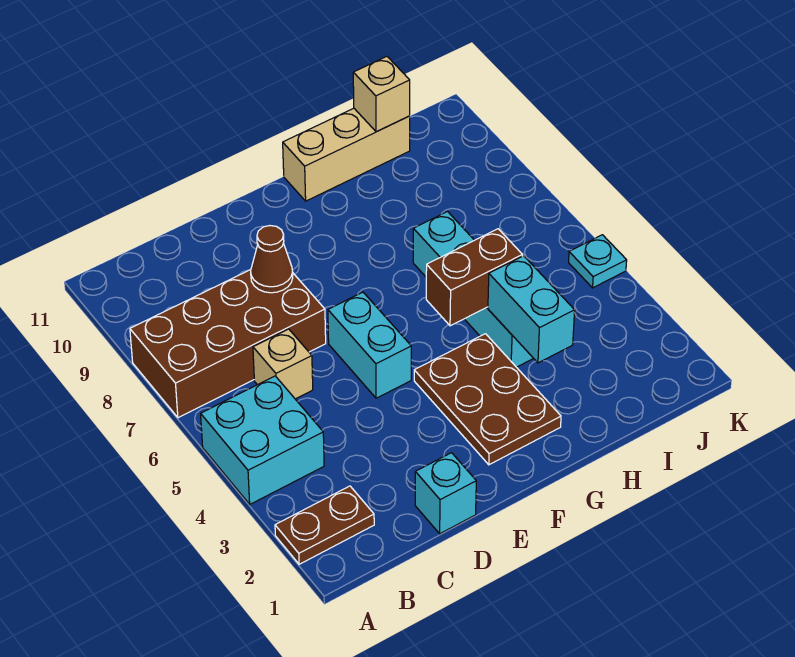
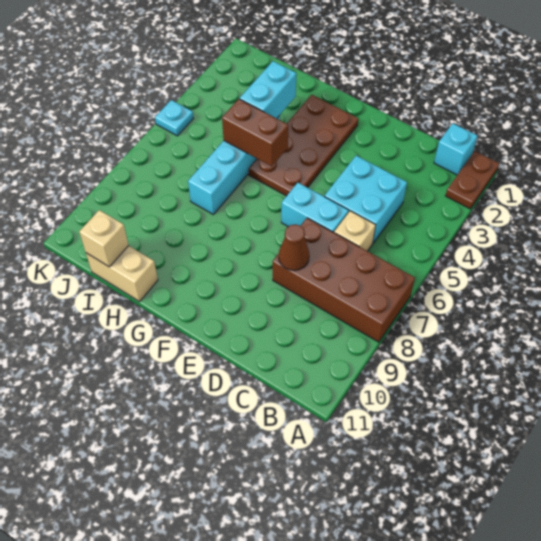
brown 1x2 plate [275,486,374,564] -> brown 1x2 plate turned to [446,151,499,209]
cyan 2x2 brick [201,376,324,504] -> cyan 2x2 brick moved to [324,156,407,243]
cyan 1x1 brick [415,453,476,534] -> cyan 1x1 brick moved to [434,124,477,175]
cyan 1x2 brick [328,292,411,398] -> cyan 1x2 brick turned to [281,183,349,232]
brown 2x3 plate [414,334,561,465] -> brown 2x4 plate [249,95,358,196]
tan 1x3 brick [283,108,410,201] -> tan 1x2 brick [86,246,158,301]

